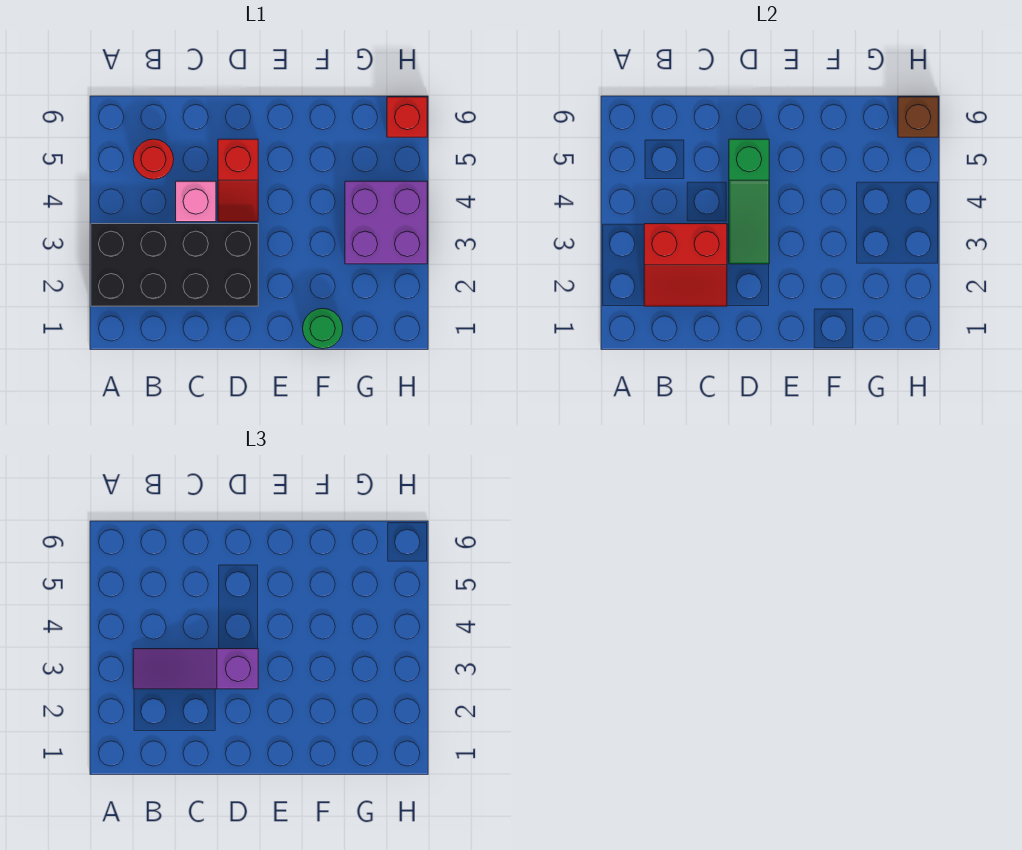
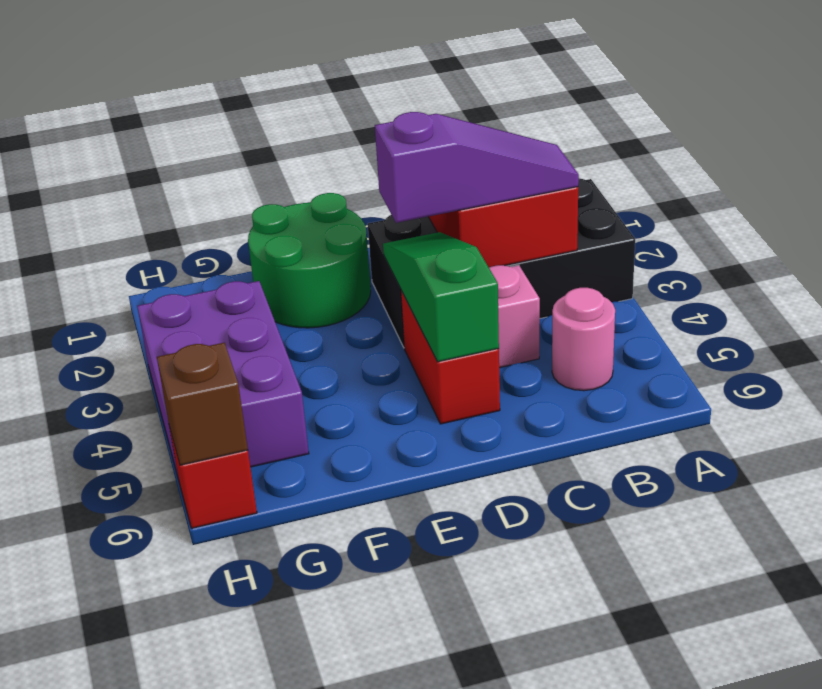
red 1x1 round brick [133,139,174,179] -> pink 1x1 round brick [552,288,615,391]
red 1x2 slope [218,139,258,222] -> red 1x2 brick [401,291,500,424]
green 1x1 round brick [303,308,343,349] -> green 2x2 round brick [248,193,371,328]
purple 2x2 brick [345,181,427,264] -> purple 2x3 brick [137,281,309,479]

